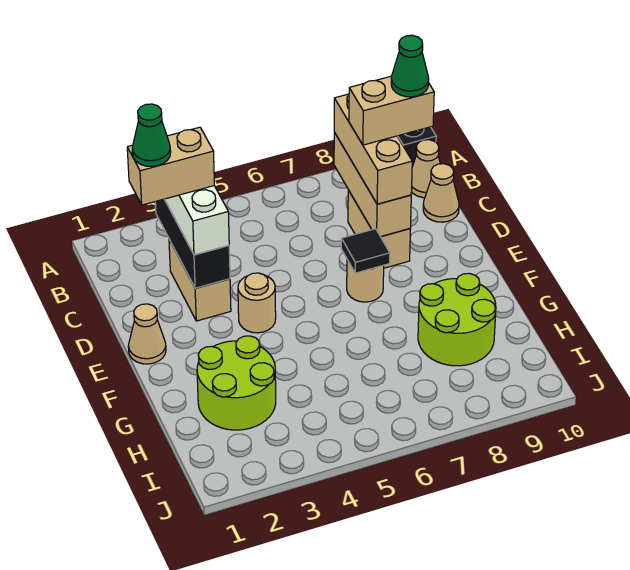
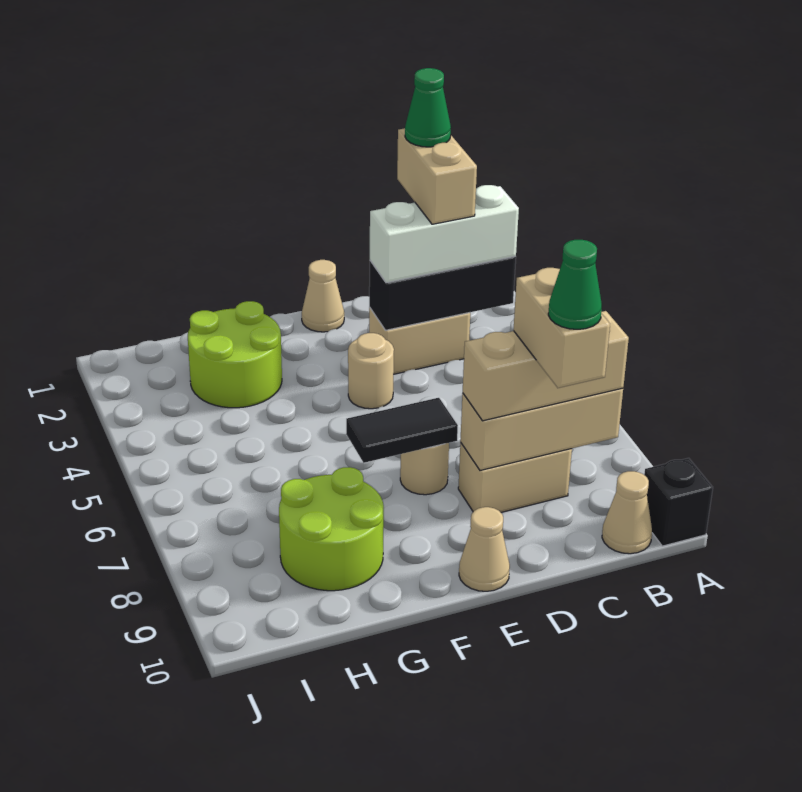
tan 1x1 cone [423,164,459,222] -> tan 1x1 cone moved to [459,507,510,591]
black 1x1 tile [341,229,390,273] -> black 1x2 tile [346,398,458,463]

